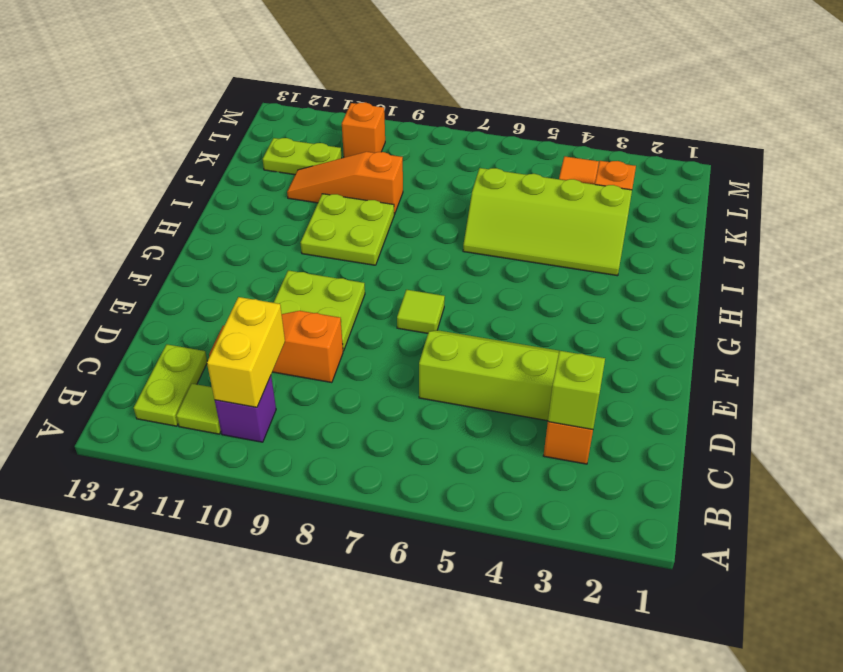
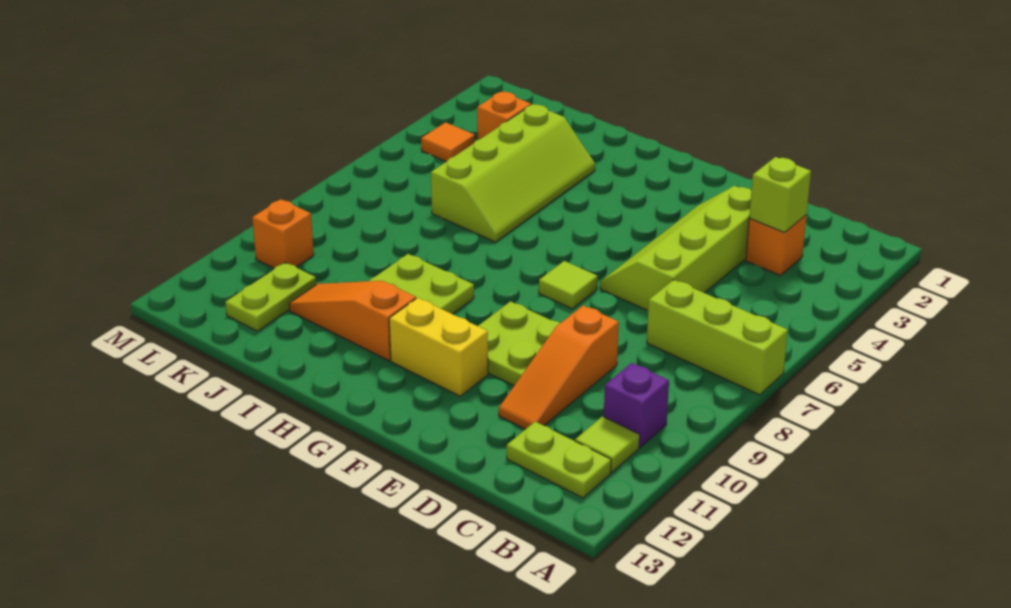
none -> lime 1x3 brick [647,280,788,395]
yellow 1x2 brick [207,297,285,407] -> yellow 1x2 brick moved to [389,298,488,396]
orange 1x3 slope [287,152,403,214] -> orange 1x3 slope turned to [289,281,416,361]

